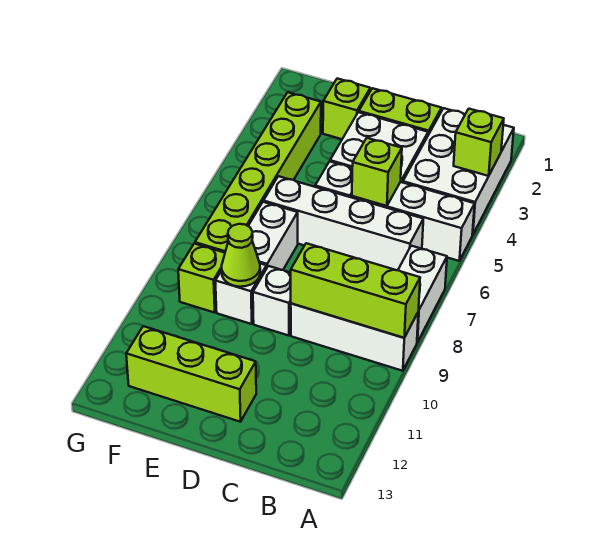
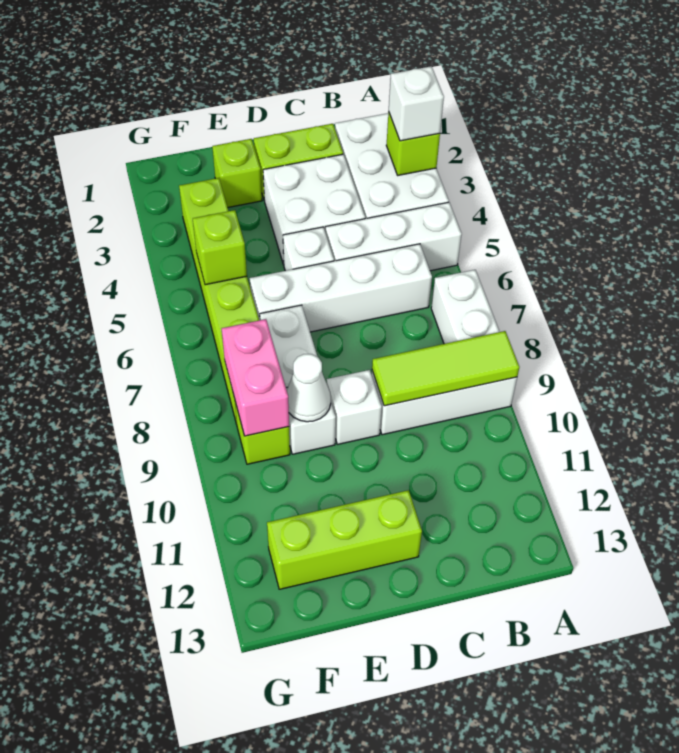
none -> white 1x1 brick [389,66,444,141]
lime 1x3 brick [291,243,420,338] -> lime 1x3 tile [372,331,519,406]
lime 1x1 brick [352,138,402,206] -> lime 1x1 brick moved to [193,210,247,285]
lime 1x1 cone [222,224,260,287] -> white 1x1 cone [287,354,331,422]
none -> pink 1x2 brick [222,319,289,436]

